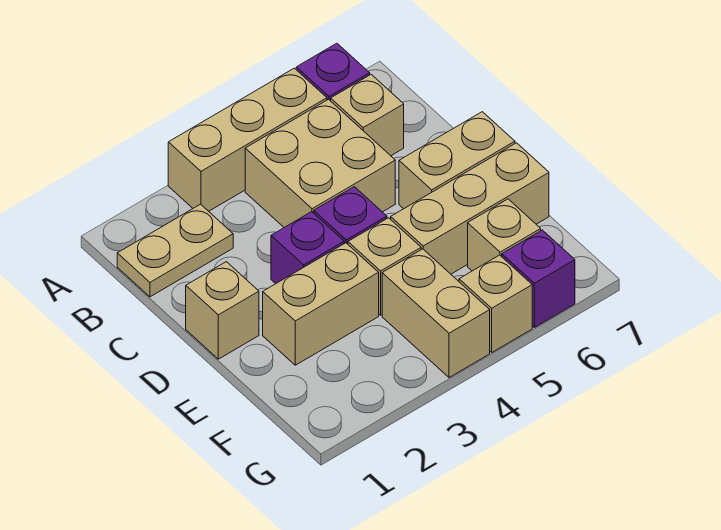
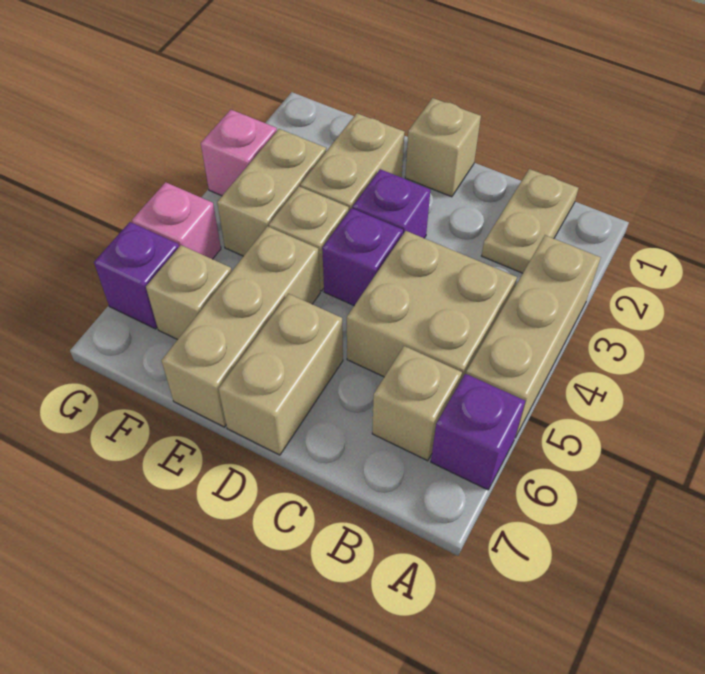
tan 1x2 brick [382,249,490,378] -> tan 1x2 brick turned to [217,129,326,256]
none -> pink 1x1 brick [201,110,277,196]
tan 1x1 brick [459,255,532,352] -> pink 1x1 brick [132,182,221,259]

